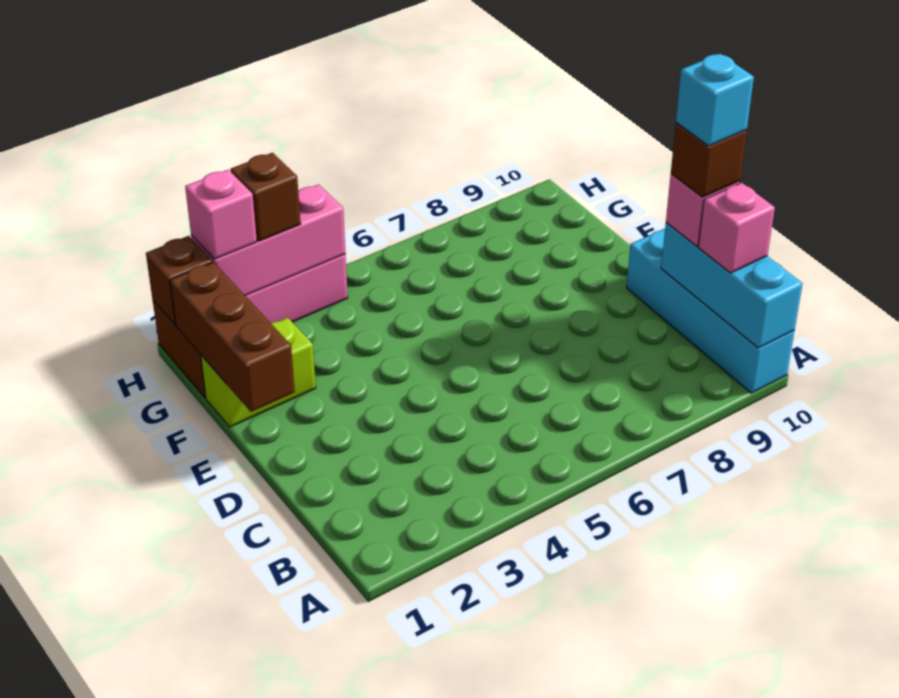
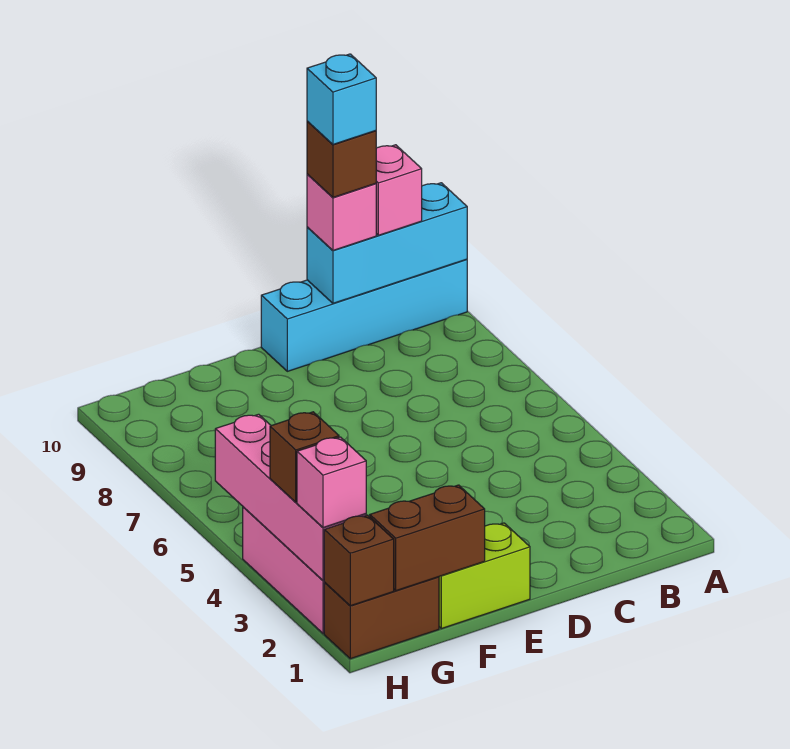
brown 1x3 brick [170,262,295,412] -> brown 1x2 brick [370,485,485,591]
lime 1x2 brick [201,318,316,427] -> lime 1x2 brick turned to [439,523,530,629]
pink 1x3 brick [191,185,346,295] -> pink 1x4 brick [215,414,366,581]

